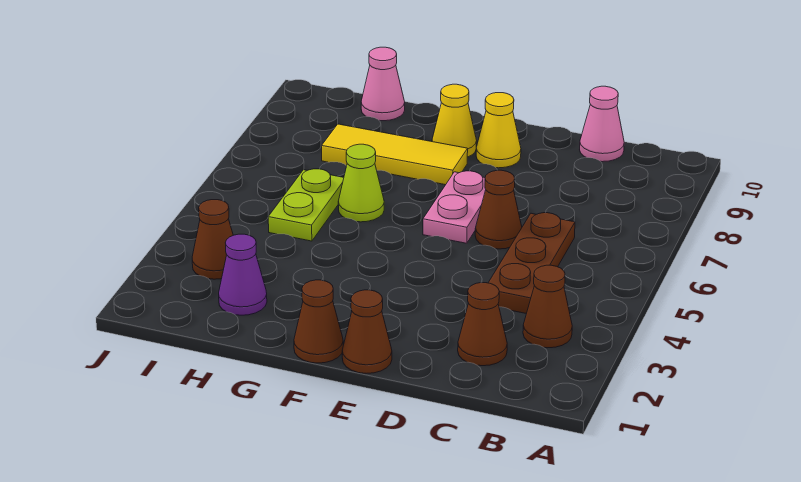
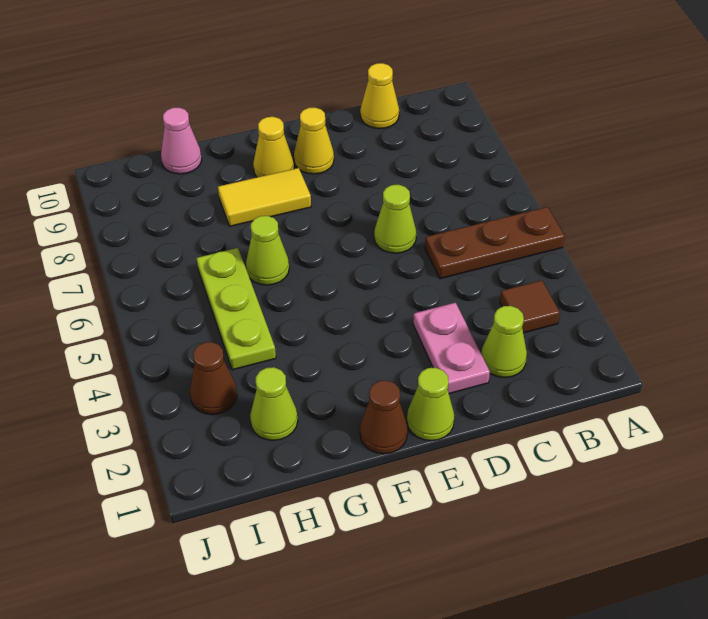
brown 1x1 cone [523,265,572,348] -> brown 1x1 tile [500,280,560,333]
brown 1x1 cone [458,283,507,366] -> lime 1x1 cone [481,306,527,377]
brown 1x3 plate [488,213,575,314] -> brown 1x3 plate turned to [425,207,565,279]
pink 1x1 cone [580,86,624,162] -> yellow 1x1 cone [360,63,399,129]
brown 1x1 cone [475,170,522,249] -> lime 1x1 cone [374,185,416,253]
brown 1x1 cone [342,290,392,373] -> lime 1x1 cone [407,368,454,441]
pink 1x2 plate [423,171,486,243] -> pink 1x2 plate moved to [413,303,490,394]
yellow 1x3 tile [322,124,468,185] -> yellow 1x2 tile [218,168,311,226]
purple 1x1 cone [219,234,267,315] -> lime 1x1 cone [250,367,298,440]
lime 1x2 plate [268,169,344,241] -> lime 1x3 plate [197,248,276,370]

